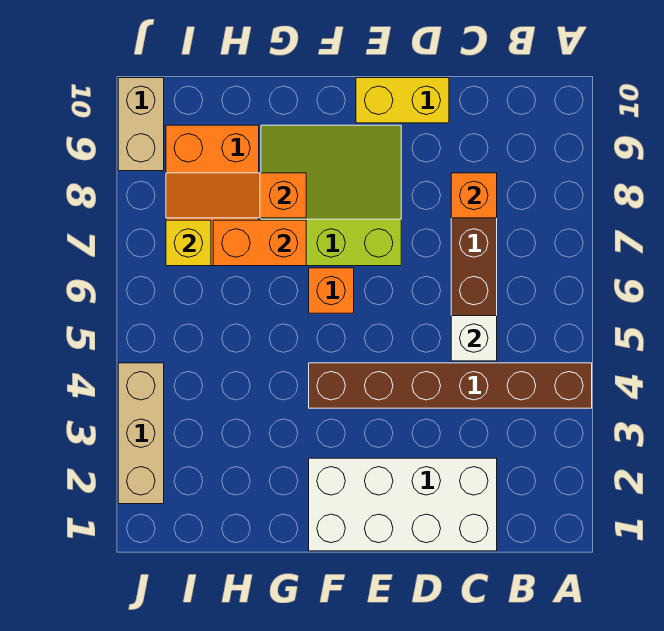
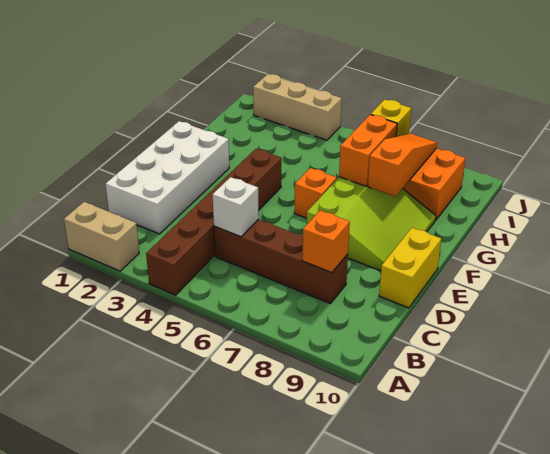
tan 1x2 brick [118,78,164,171] -> tan 1x2 brick moved to [64,202,139,271]

